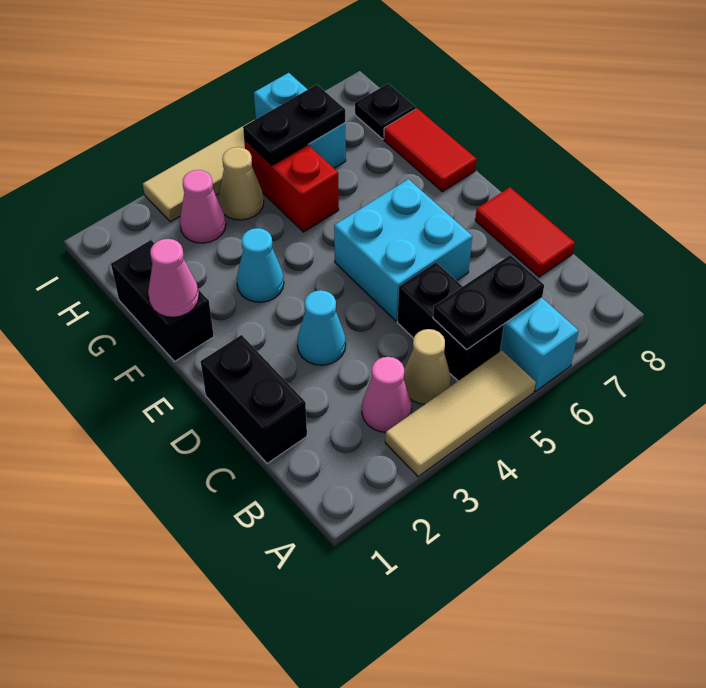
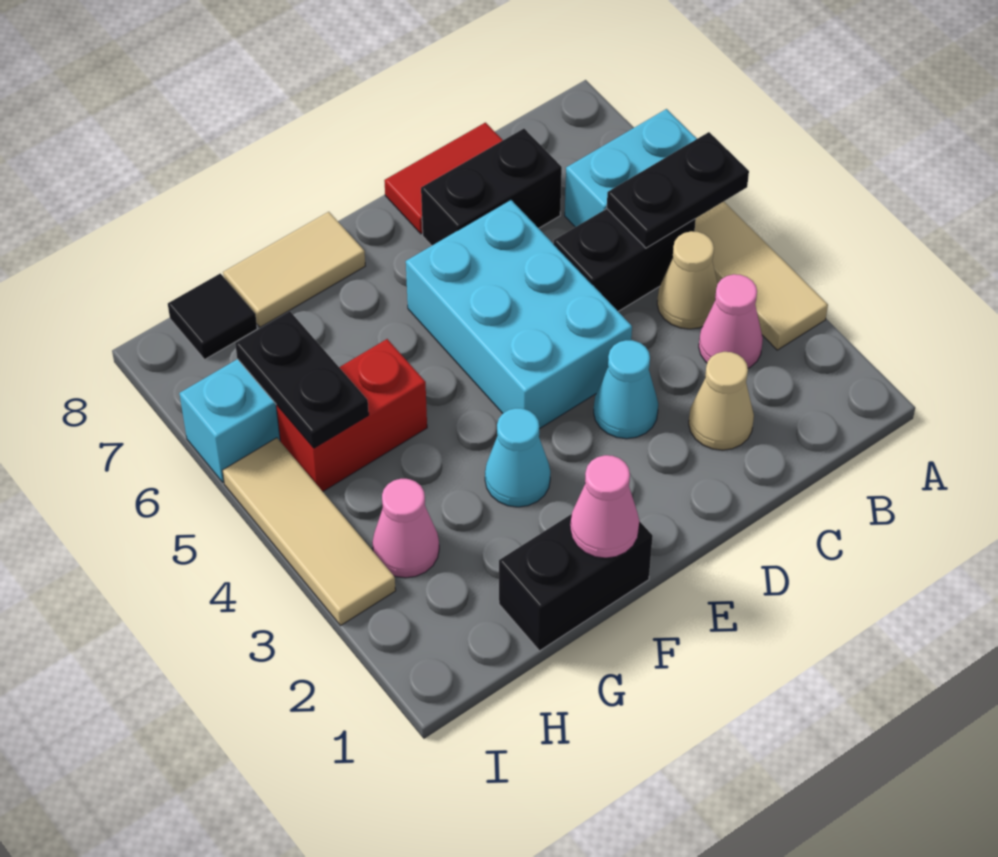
black 1x2 plate [433,255,544,349] -> black 1x2 plate turned to [607,132,749,248]
black 1x2 brick [201,335,307,463] -> black 1x2 brick moved to [421,129,562,246]
cyan 2x2 brick [334,179,472,321] -> cyan 2x3 brick [406,200,632,429]
red 1x2 tile [384,108,477,192] -> tan 1x2 tile [223,212,365,327]
tan 1x1 cone [218,147,264,220] -> tan 1x1 cone moved to [689,352,754,450]
black 1x1 plate [355,84,416,139] -> black 1x1 tile [168,274,257,359]

